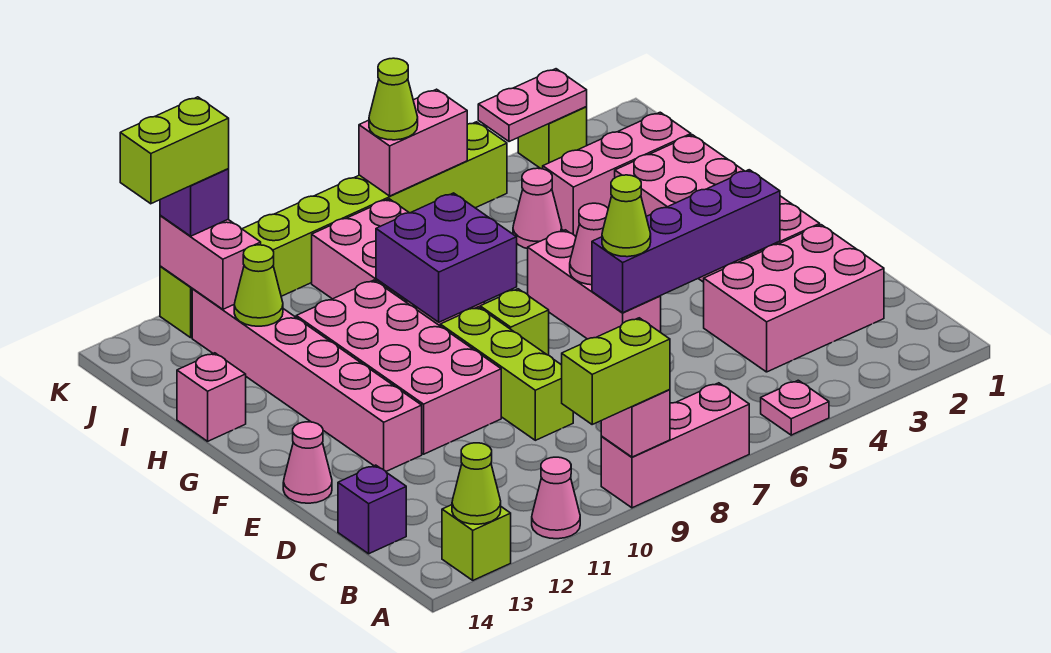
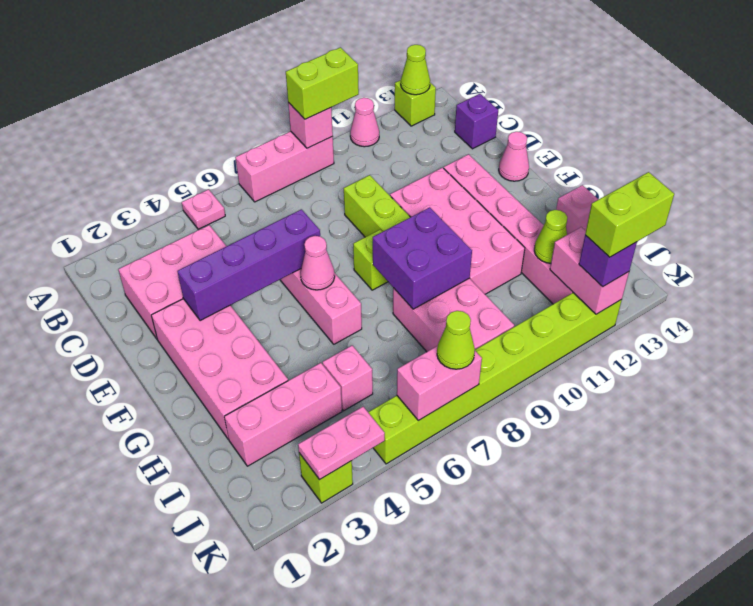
lime 1x1 cone [602,175,651,257] -> none
pink 1x1 cone [513,168,562,249] -> pink 1x1 brick [323,346,373,411]

